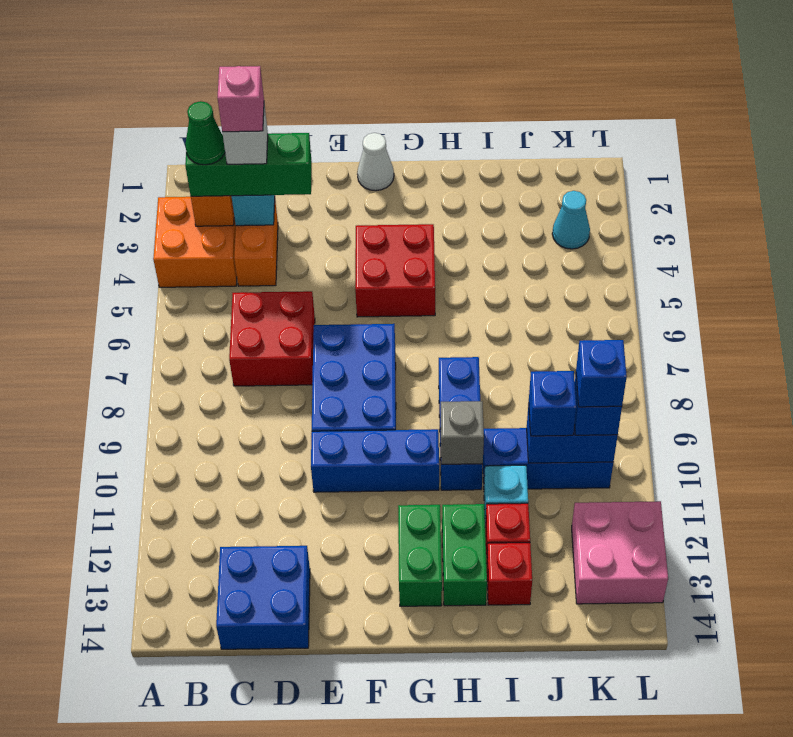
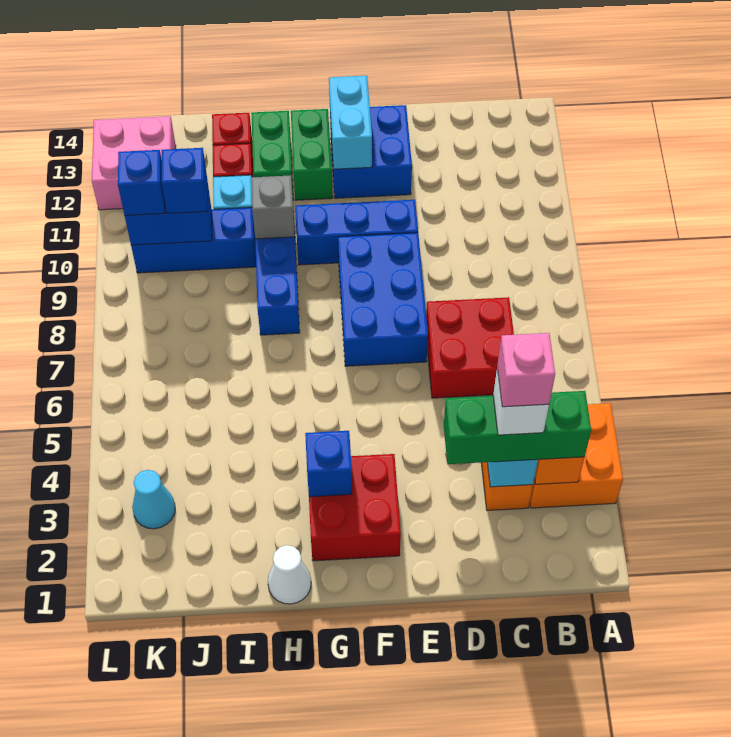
green 1x1 cone [185,101,225,165] -> none
blue 2x2 brick [216,546,310,649] -> blue 2x2 brick moved to [330,105,412,198]
white 1x1 cone [357,133,394,191] -> white 1x1 cone moved to [268,545,311,604]
red 2x2 brick [355,224,435,317] -> red 2x2 brick moved to [309,454,401,561]
none -> cyan 1x2 brick [329,76,372,169]
blue 1x1 brick [576,340,627,407] -> blue 1x1 brick moved to [305,431,352,497]

